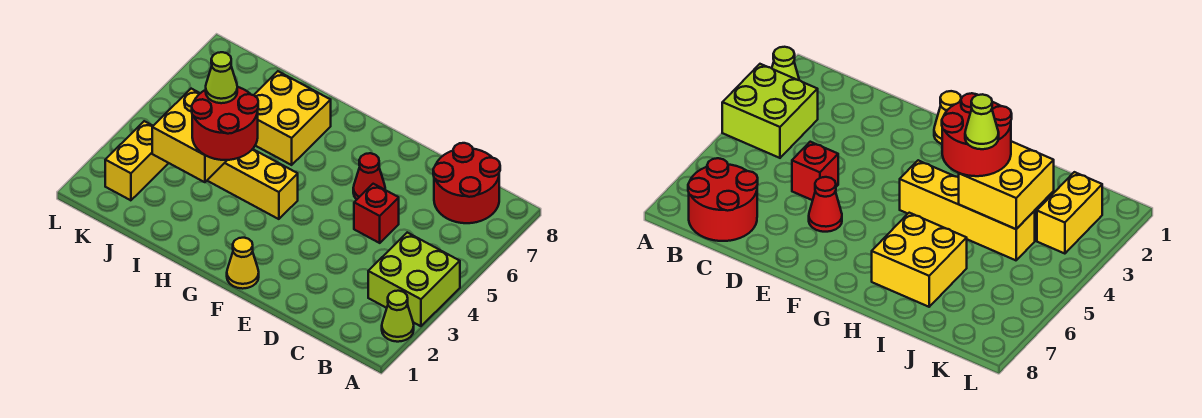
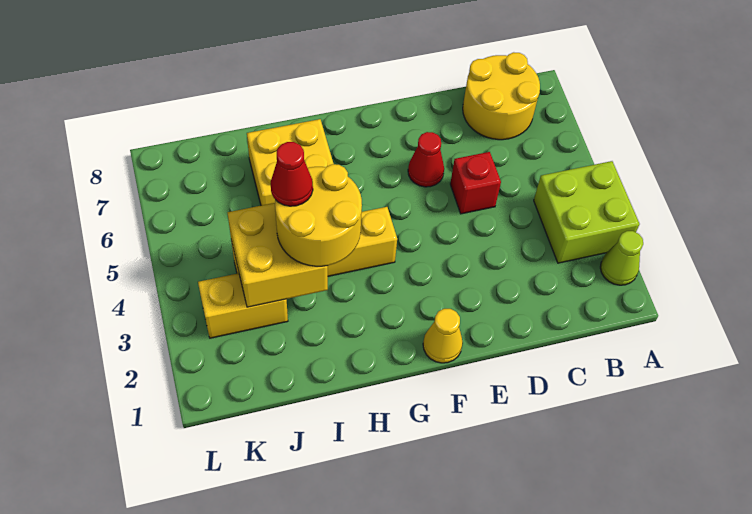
red 2x2 round brick [433,143,500,223] -> yellow 2x2 round brick [463,52,540,140]
red 2x2 round brick [192,87,258,160] -> yellow 2x2 round brick [275,164,362,266]
lime 1x1 cone [206,52,237,103] -> red 1x1 cone [271,142,313,206]
yellow 1x2 brick [105,121,168,200] -> yellow 1x2 brick turned to [198,273,288,338]

